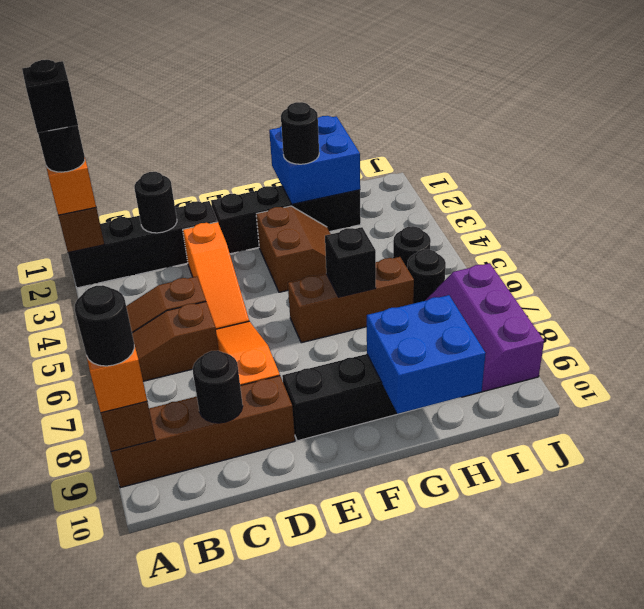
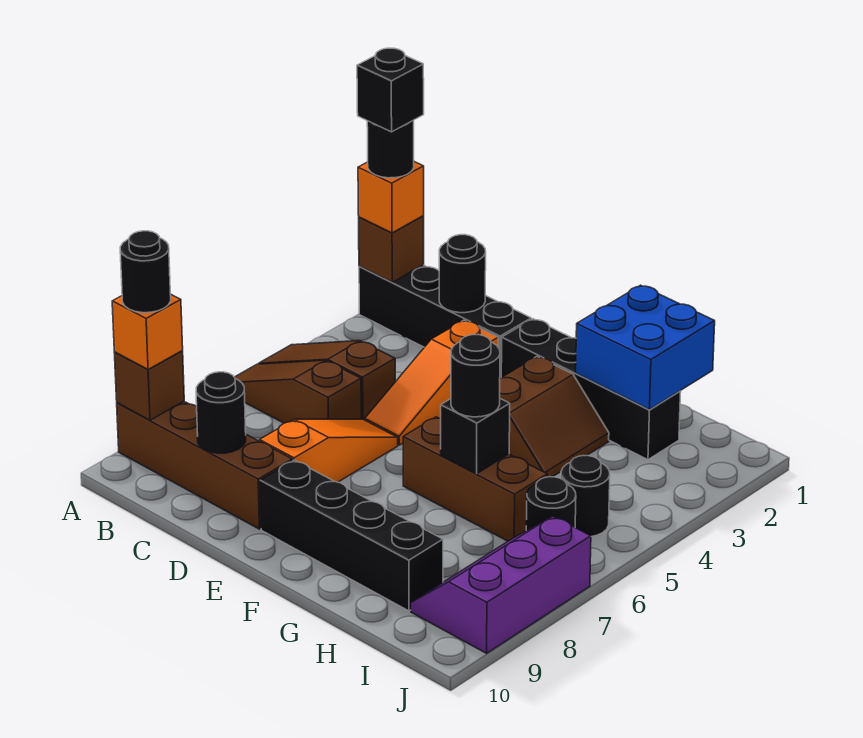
black 1x1 round brick [281,102,319,164] -> black 1x1 round brick moved to [451,335,500,417]
blue 2x2 brick [367,295,486,414] -> none

